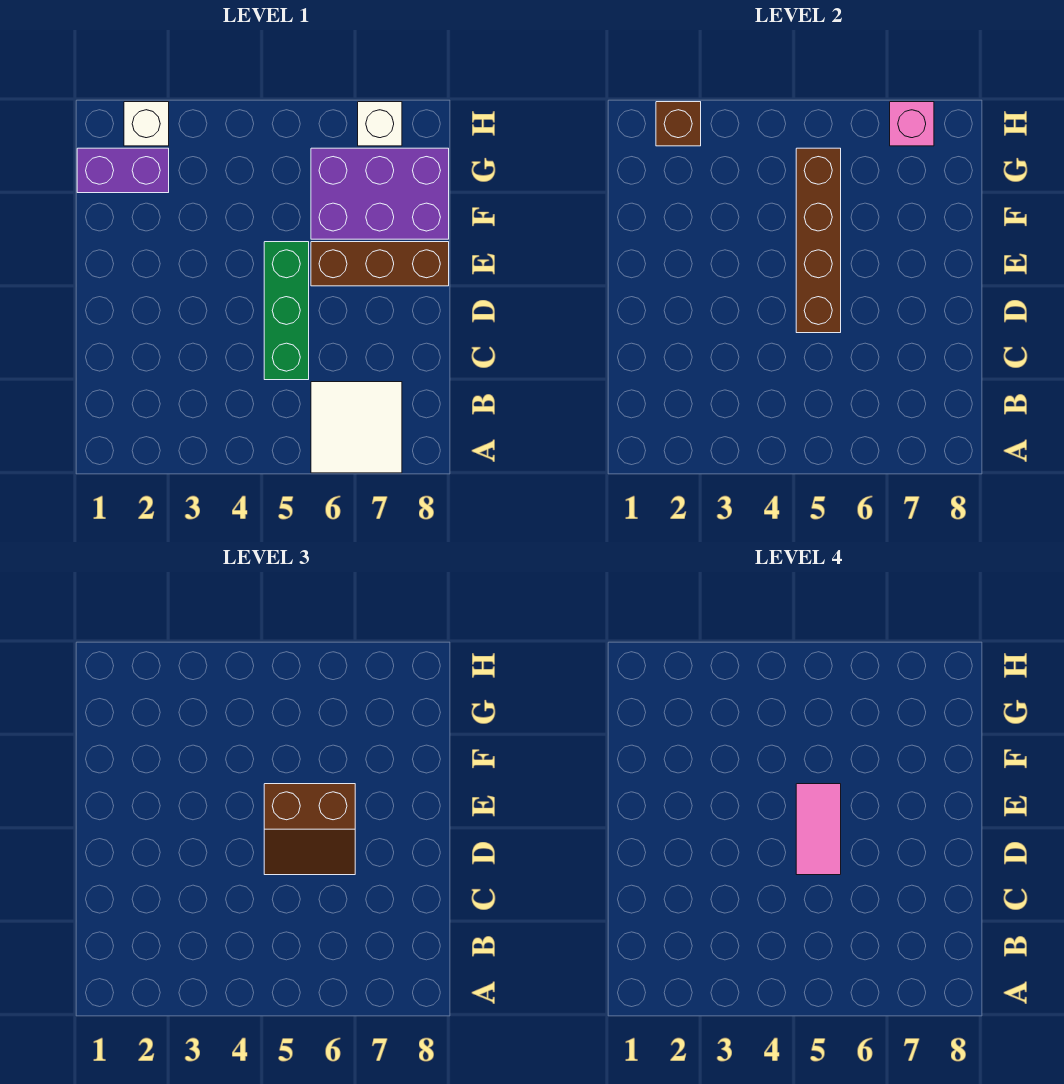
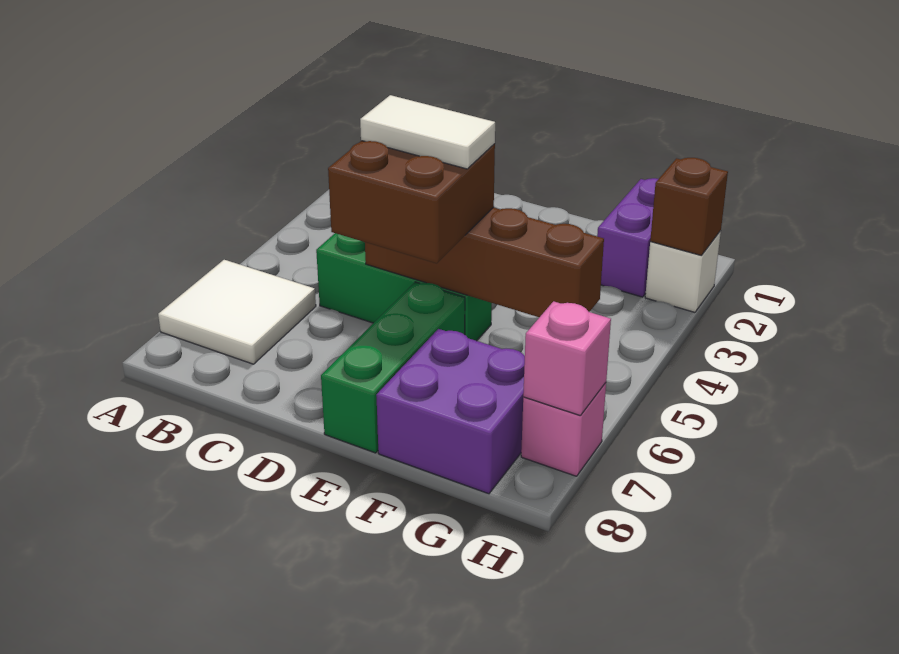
brown 2x2 slope [264,784,355,875] -> brown 2x2 brick [328,141,495,264]
pink 1x2 tile [796,784,841,875] -> white 1x2 tile [360,95,495,169]
brown 1x3 brick [311,242,449,286] -> green 1x3 brick [321,282,465,453]
purple 2x3 brick [311,148,449,239] -> purple 2x2 brick [376,329,525,494]
white 1x1 brick [358,102,402,146] -> pink 1x1 brick [521,383,606,476]

